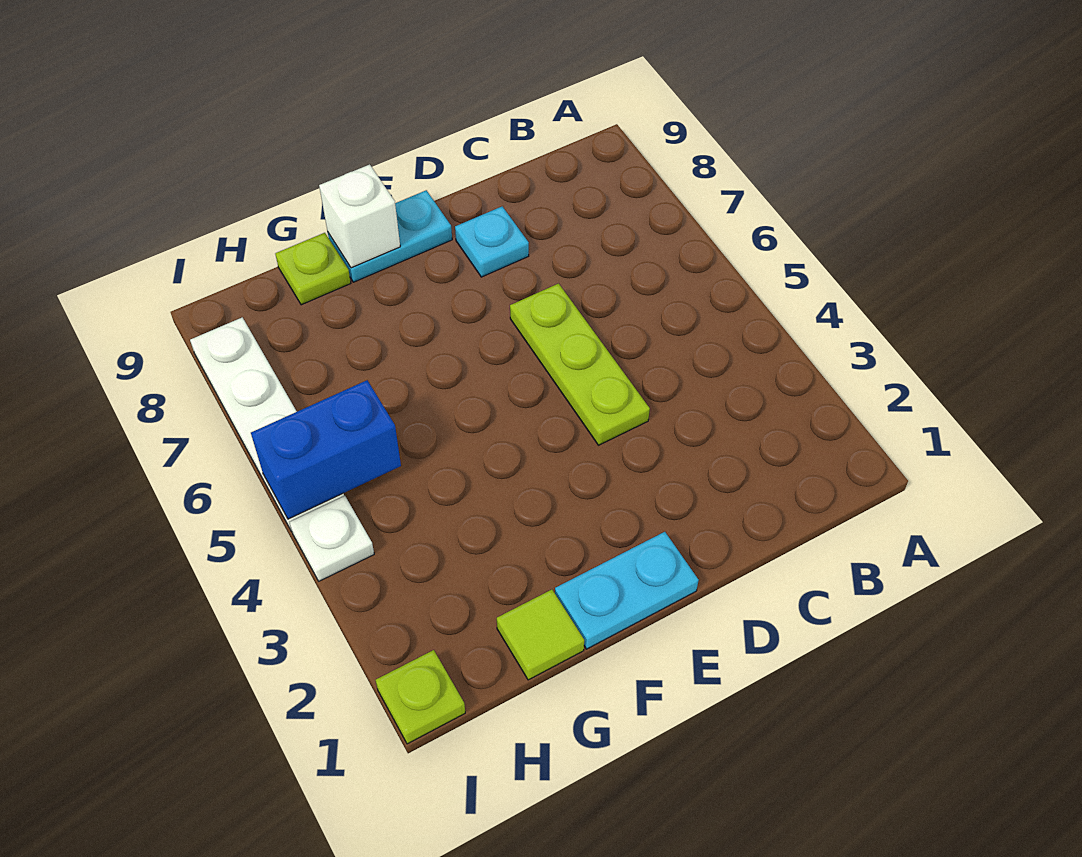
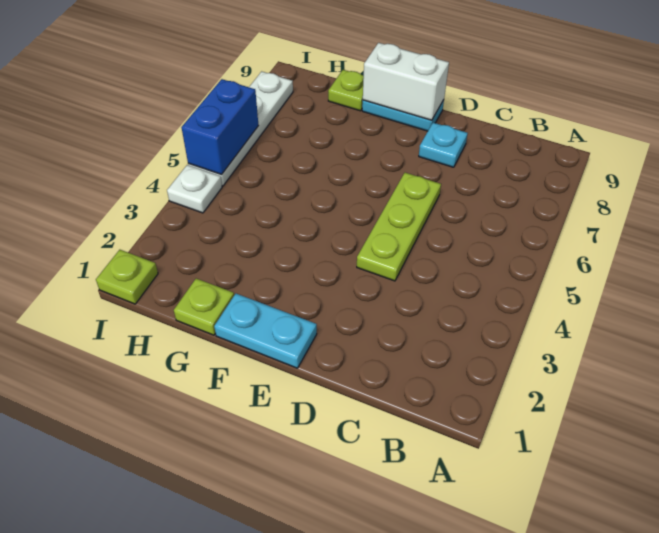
white 1x1 brick [319,164,400,268] -> white 1x2 brick [363,43,449,120]
lime 1x1 tile [497,590,584,680] -> lime 1x1 plate [174,278,234,335]
blue 1x2 brick [251,380,401,519] -> blue 1x2 brick turned to [182,79,259,175]

